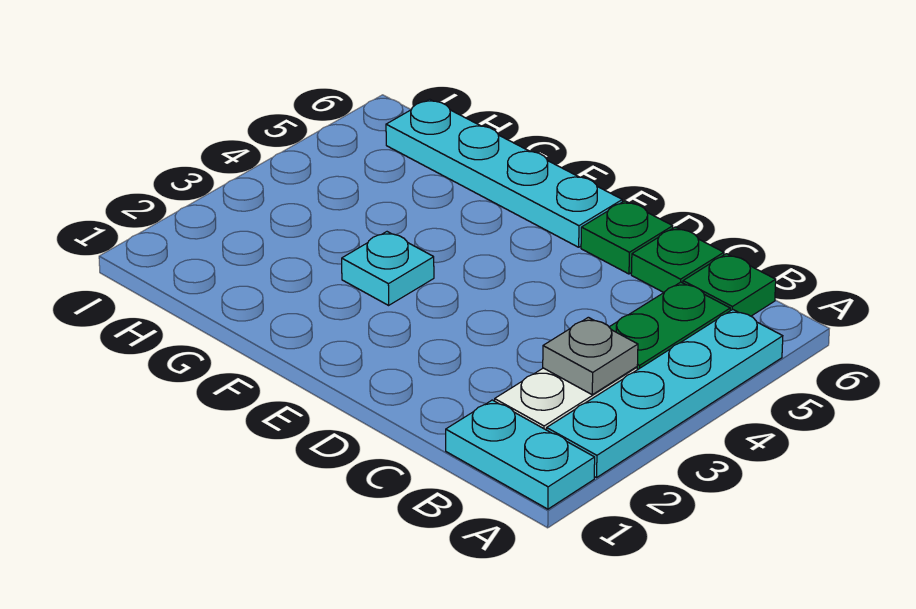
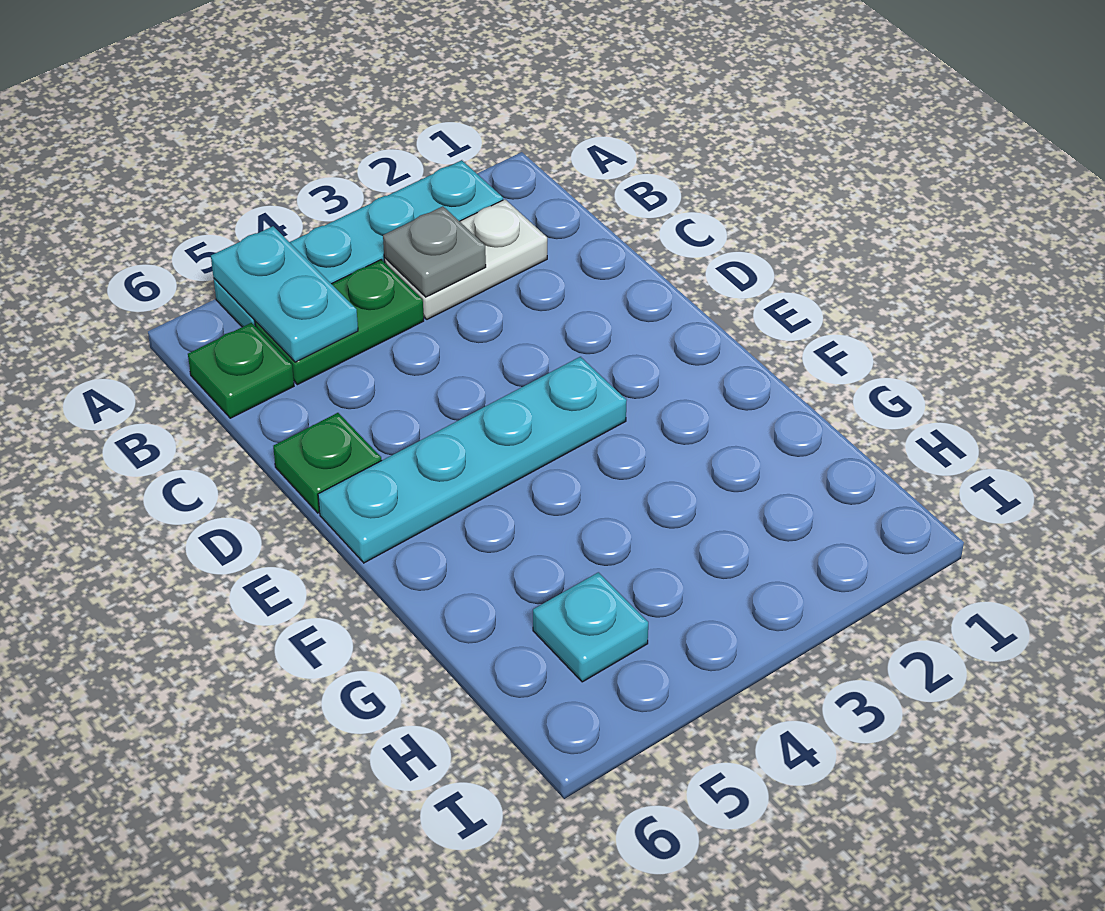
cyan 1x2 plate [446,400,595,509] -> cyan 1x2 plate moved to [211,226,358,362]
green 1x1 plate [631,227,724,292] -> none
cyan 1x4 plate [386,99,622,247] -> cyan 1x4 plate turned to [318,357,627,563]
cyan 1x1 plate [342,232,434,305] -> cyan 1x1 plate moved to [533,572,648,682]

